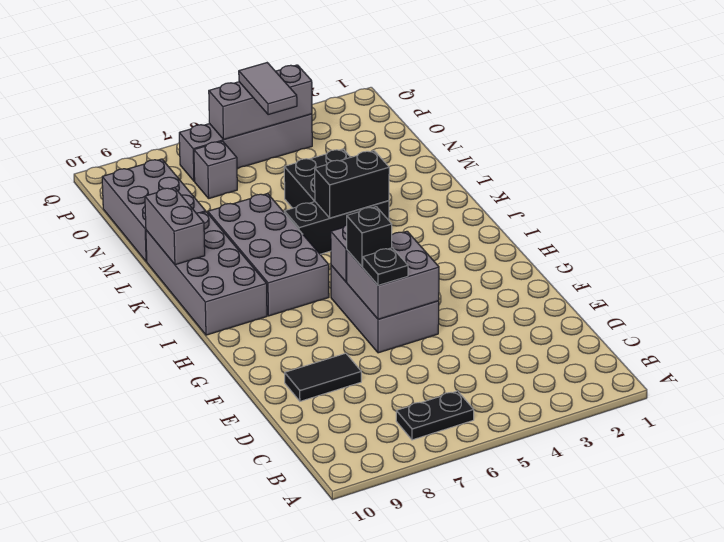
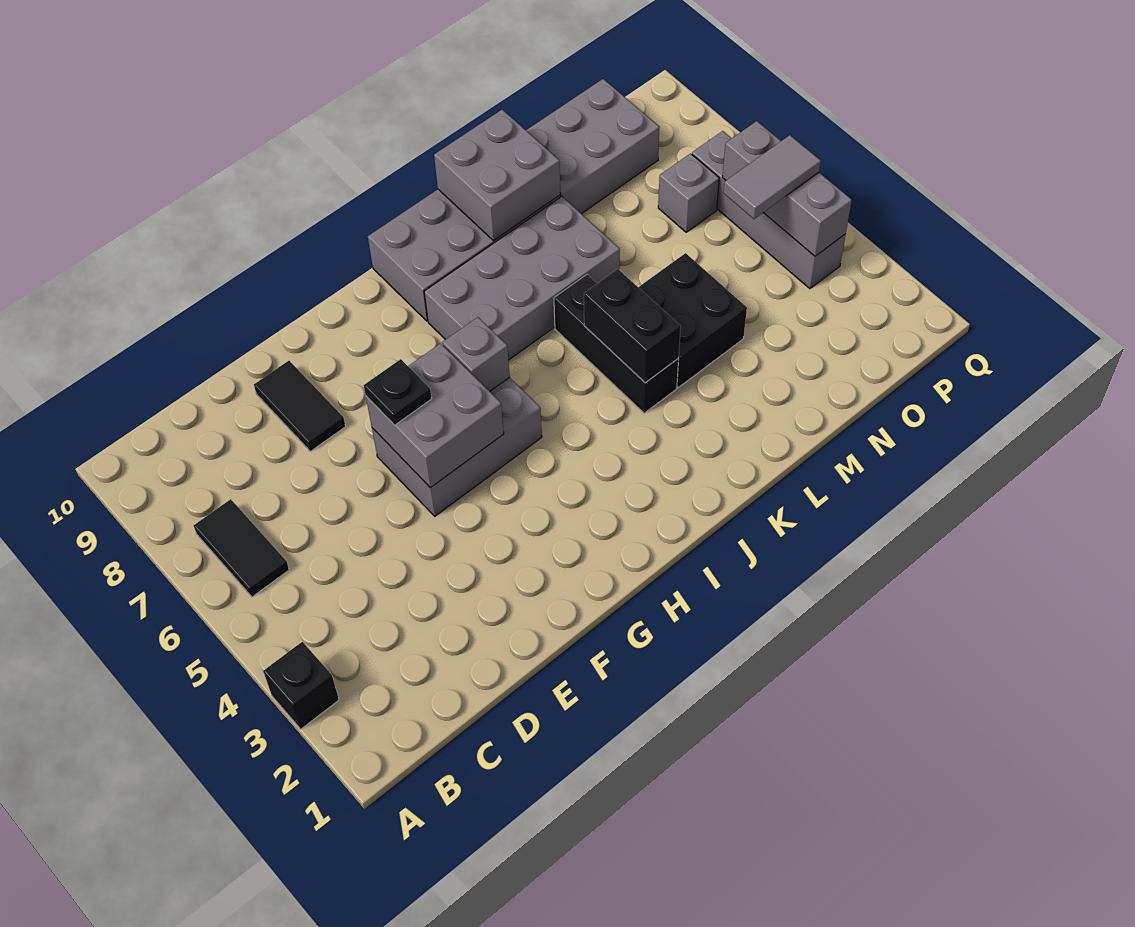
black 1x2 plate [396,391,474,440] -> black 1x2 tile [194,499,289,597]
black 1x1 brick [347,207,392,267] -> black 1x1 brick moved to [263,642,339,729]
grey 1x2 brick [145,188,205,265] -> grey 2x2 brick [434,110,560,241]

